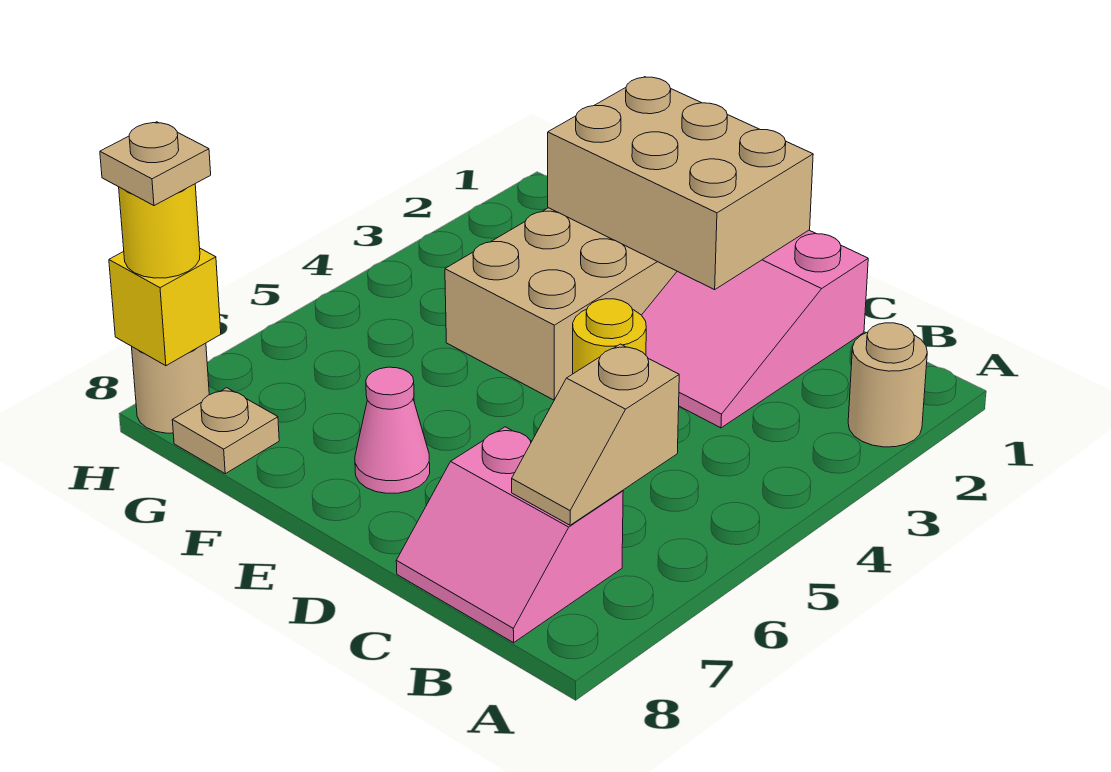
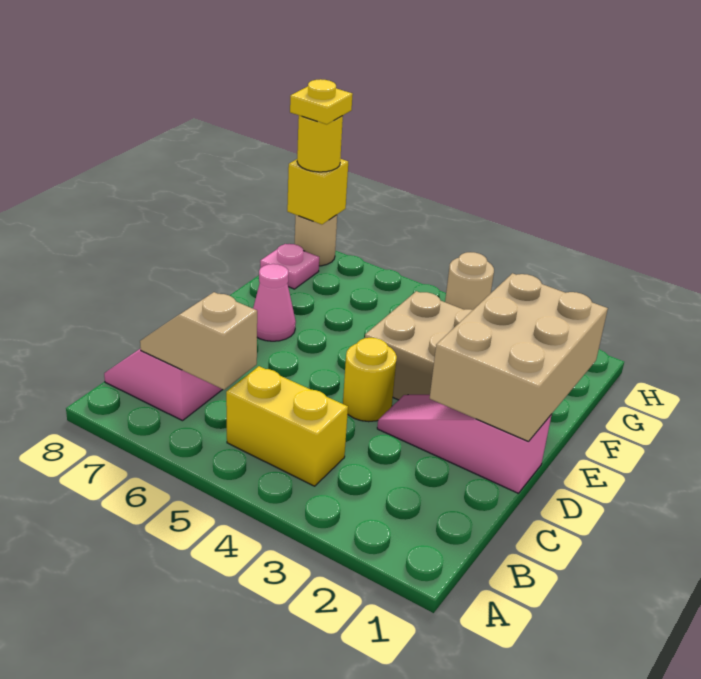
tan 1x1 round brick [848,323,927,447] -> tan 1x1 round brick moved to [445,252,494,310]
none -> yellow 1x2 brick [226,366,348,486]
pink 2x3 slope [642,230,868,428] -> pink 1x3 slope [377,395,551,493]
tan 1x1 plate [172,388,279,474] -> pink 1x1 plate [260,244,319,289]
tan 1x1 plate [100,122,211,206] -> yellow 1x1 plate [290,79,353,124]

